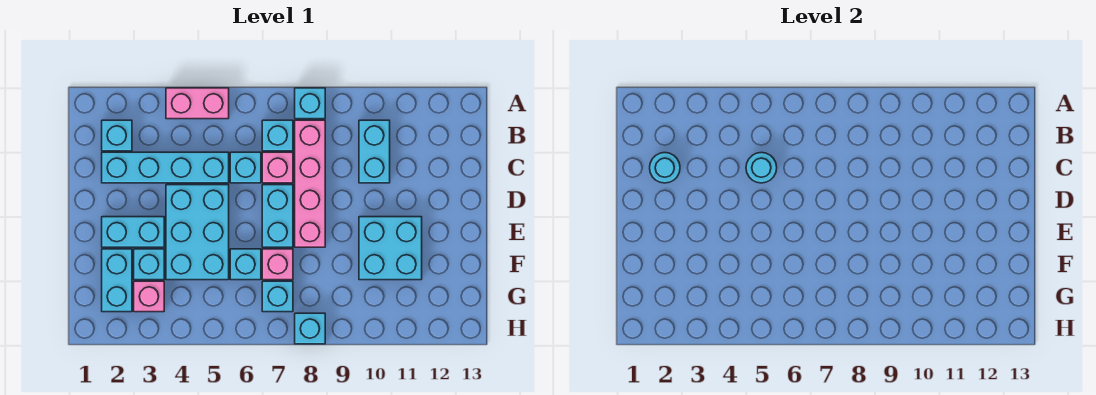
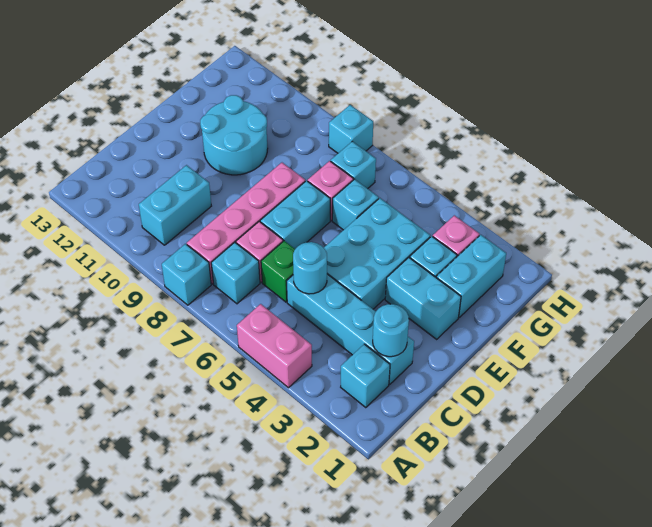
cyan 1x1 brick [230,152,261,183] -> green 1x1 brick [261,241,295,302]
cyan 2x2 brick [359,217,422,280] -> cyan 2x2 round brick [200,95,268,175]

